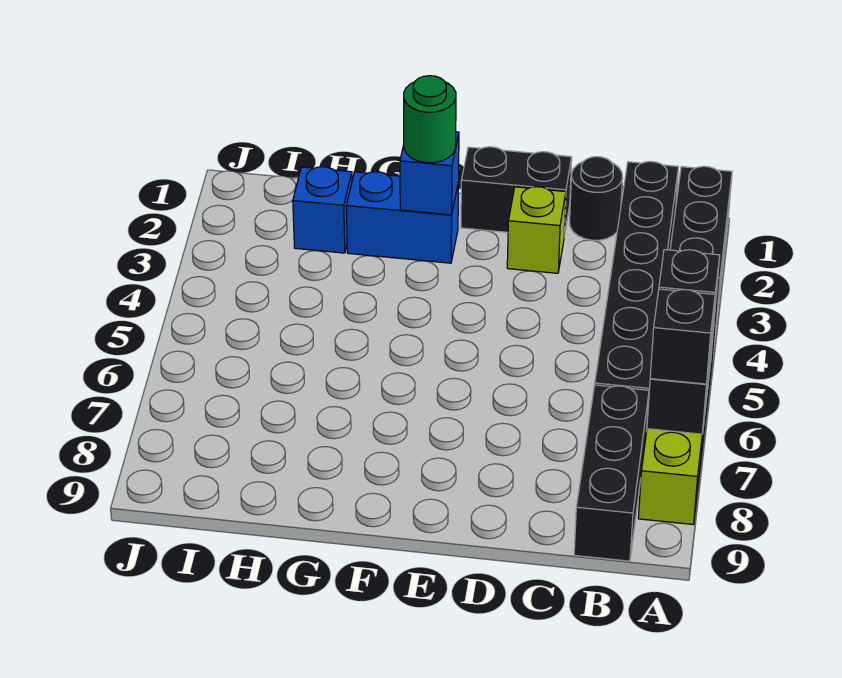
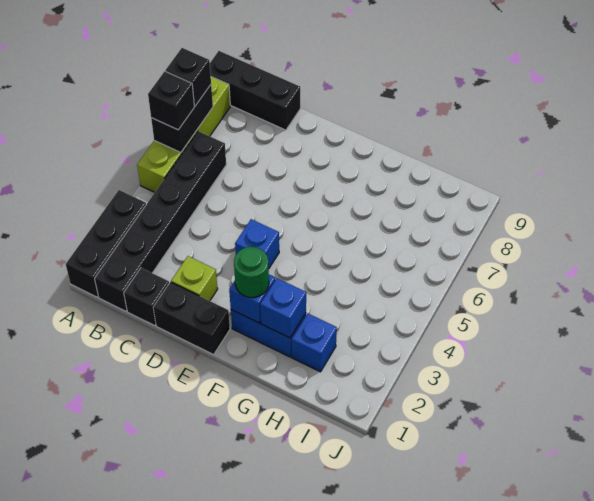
black 1x3 brick [574,385,649,561] -> black 1x3 brick turned to [210,51,300,130]
black 1x1 round brick [570,157,623,240] -> black 1x1 brick [124,268,169,326]
none -> blue 1x1 brick [235,219,279,268]
none -> blue 1x1 brick [260,278,306,338]

